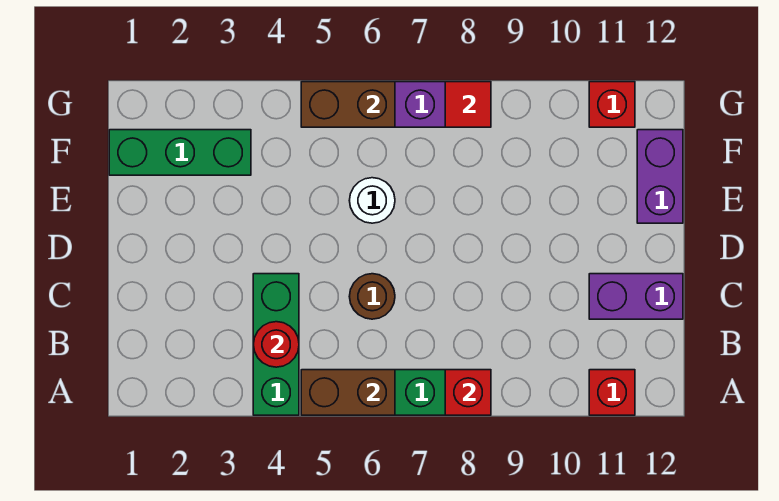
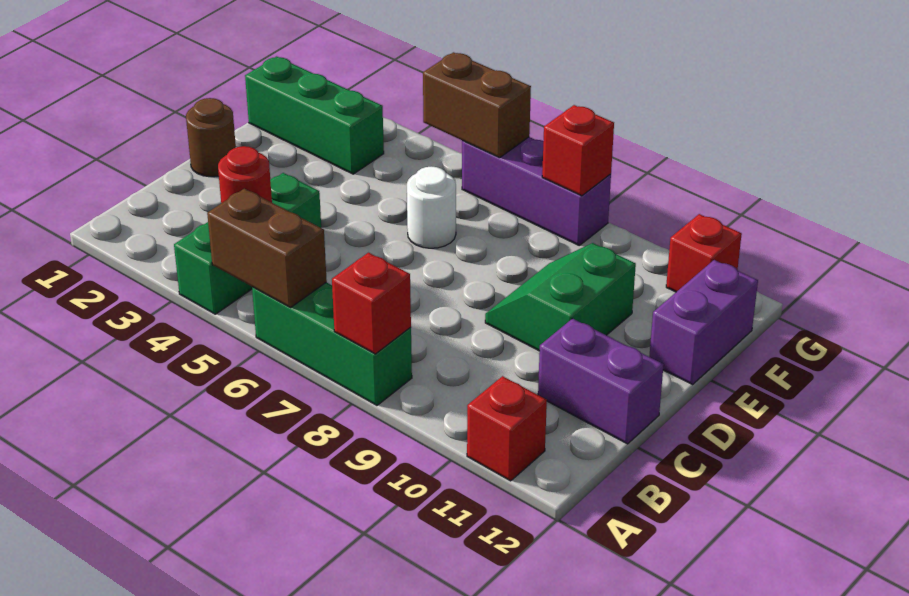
brown 1x1 round brick [349,274,395,319] -> brown 1x1 round brick moved to [186,98,236,177]
none -> green 2x2 slope [485,243,636,351]
red 1x1 tile [445,82,491,127] -> red 1x1 brick [542,105,614,196]

